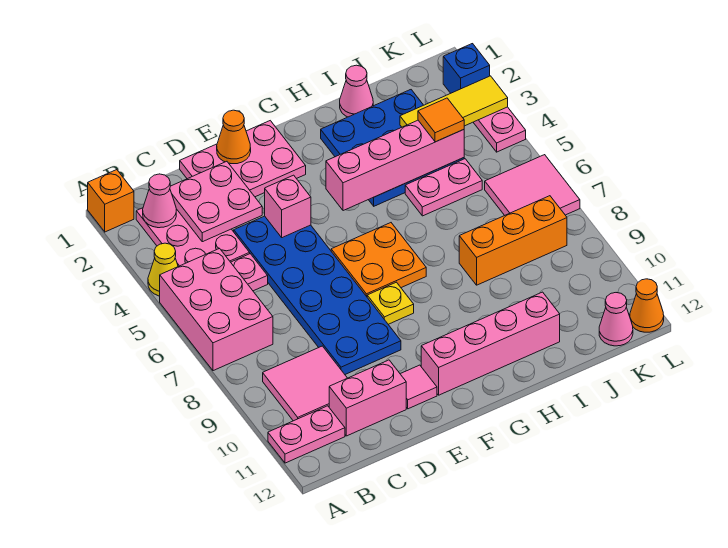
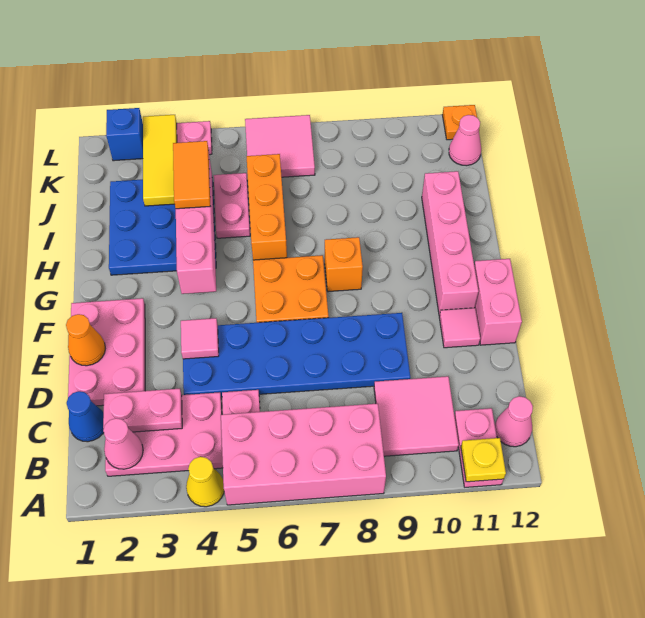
orange 1x1 brick [88,170,134,232] -> orange 1x1 brick moved to [325,237,363,292]
pink 2x3 brick [160,248,273,371] -> pink 2x4 brick [221,403,386,505]
none -> blue 1x1 cone [67,391,104,442]
pink 2x2 plate [170,161,262,242] -> pink 1x2 plate [103,389,182,432]
pink 1x2 brick [329,360,406,436] -> pink 1x2 brick moved to [474,259,522,345]
pink 1x1 brick [265,175,311,238] -> pink 1x1 tile [181,318,219,359]
yellow 1x1 plate [367,282,414,324] -> yellow 1x1 plate moved to [461,438,506,482]
pink 1x1 cone [340,65,373,117] -> pink 1x1 cone moved to [495,396,533,447]
orange 1x3 brick [459,196,567,285] -> orange 1x3 brick moved to [247,154,287,260]
orange 1x1 tile [418,98,464,142] -> orange 1x2 tile [173,141,211,209]
orange 1x1 cone [630,279,664,332] -> orange 1x1 plate [442,105,477,140]

